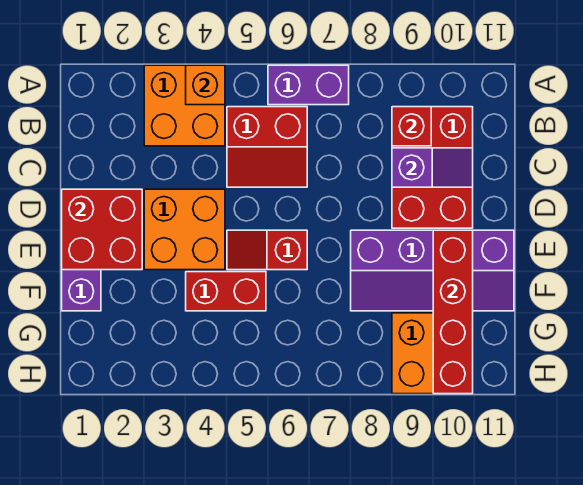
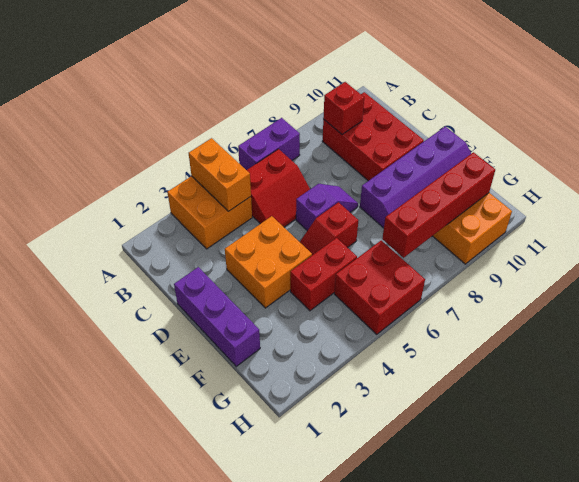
orange 1x1 brick [186,65,225,105] -> orange 1x2 brick [189,138,251,211]
purple 1x2 slope [392,148,473,187] -> purple 1x2 slope moved to [296,184,358,231]
red 2x2 brick [62,189,142,270] -> red 2x2 brick moved to [334,240,425,334]
red 1x4 brick [433,230,473,394] -> red 1x4 brick turned to [382,152,495,258]

